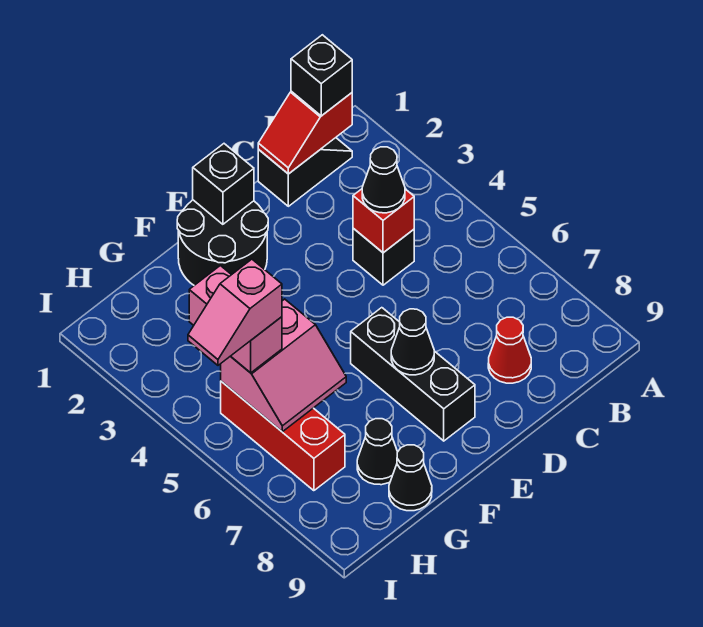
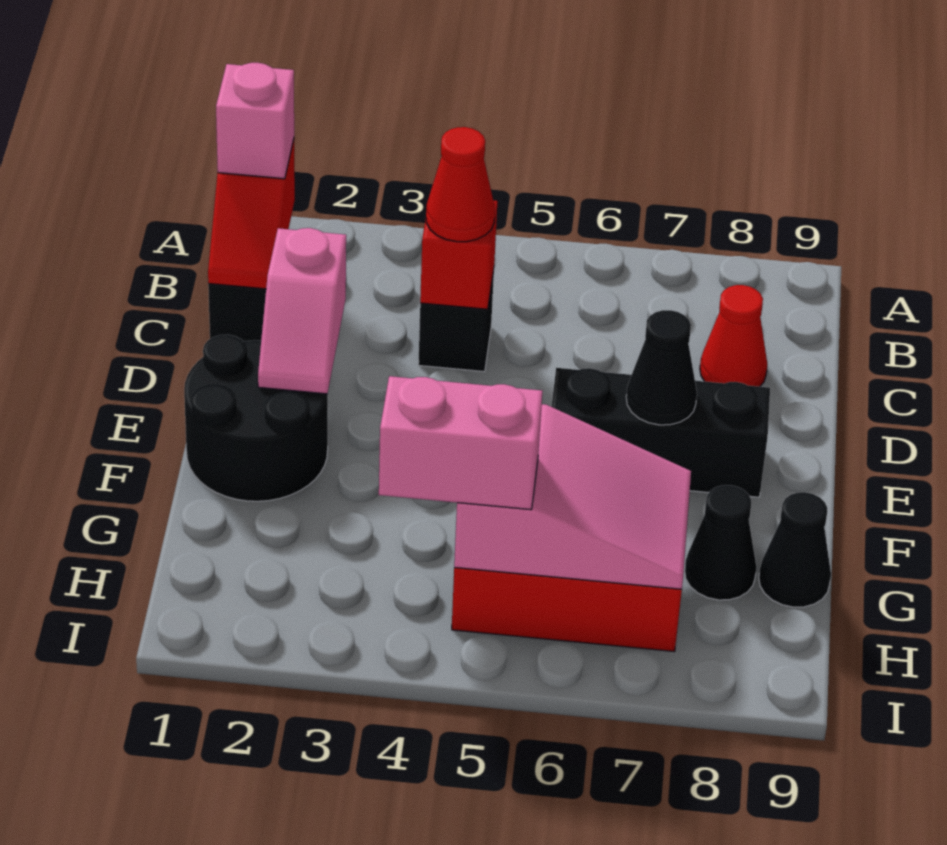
black 1x1 brick [291,35,352,116] -> pink 1x1 brick [216,63,294,179]
black 1x1 cone [362,147,405,213] -> red 1x1 cone [426,127,495,242]
black 1x1 brick [193,144,254,224] -> none
pink 2x2 slope [221,299,346,432] -> pink 2x3 slope [454,404,691,589]
pink 1x2 slope [188,259,282,365] -> pink 1x2 slope moved to [258,228,346,394]

